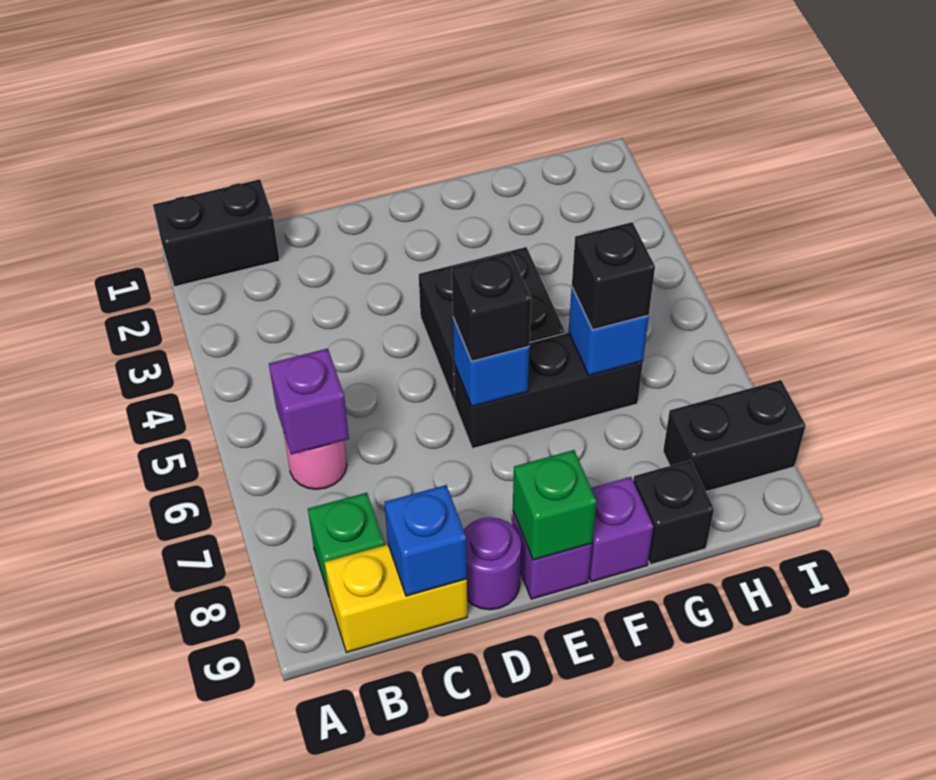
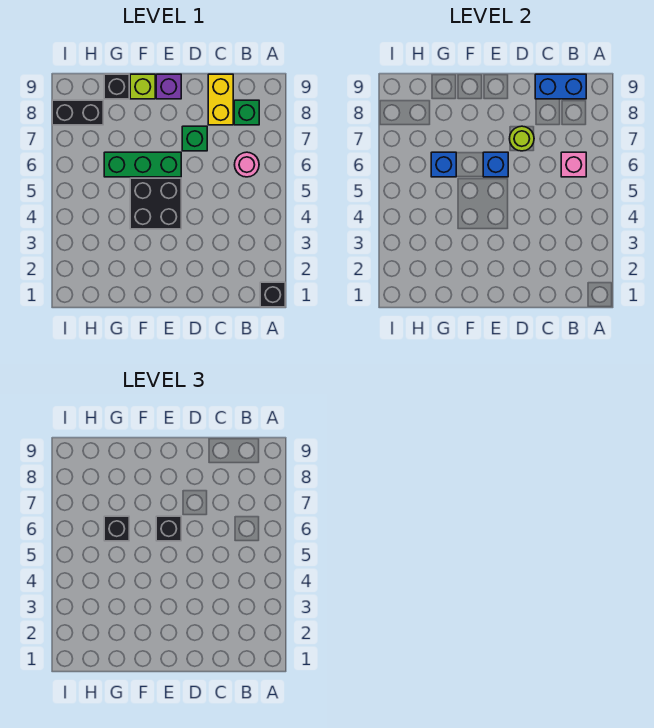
black 1x2 brick [153,179,280,287] -> black 1x1 brick [260,282,285,307]
purple 1x1 brick [269,348,349,454] -> pink 1x1 brick [561,152,586,177]
yellow 1x2 brick [325,544,467,652] -> yellow 1x2 brick turned to [208,74,233,125]
blue 1x1 brick [384,485,467,596] -> blue 1x2 brick [535,74,586,99]
none -> lime 1x1 round brick [510,126,534,151]
purple 1x1 round brick [464,517,521,610] -> none
black 1x3 brick [454,332,643,449] -> green 1x3 brick [104,152,181,177]
green 1x1 brick [513,450,597,560] -> green 1x1 brick moved to [182,126,207,151]
purple 1x1 brick [589,477,654,582] -> lime 1x1 brick [130,74,155,99]

